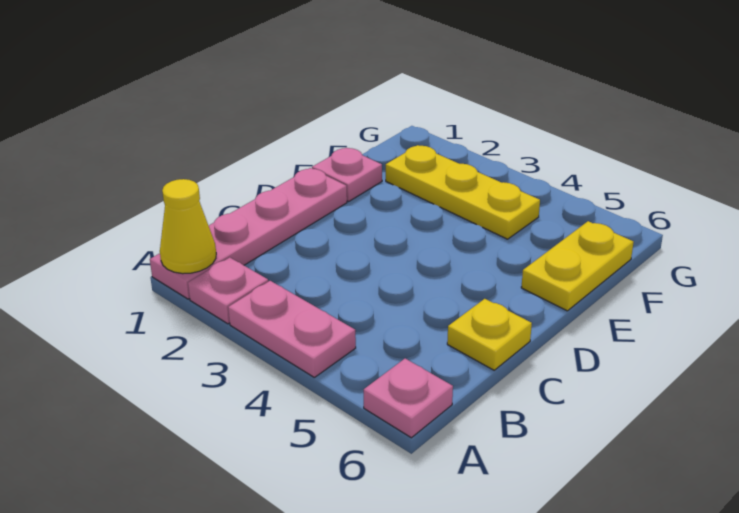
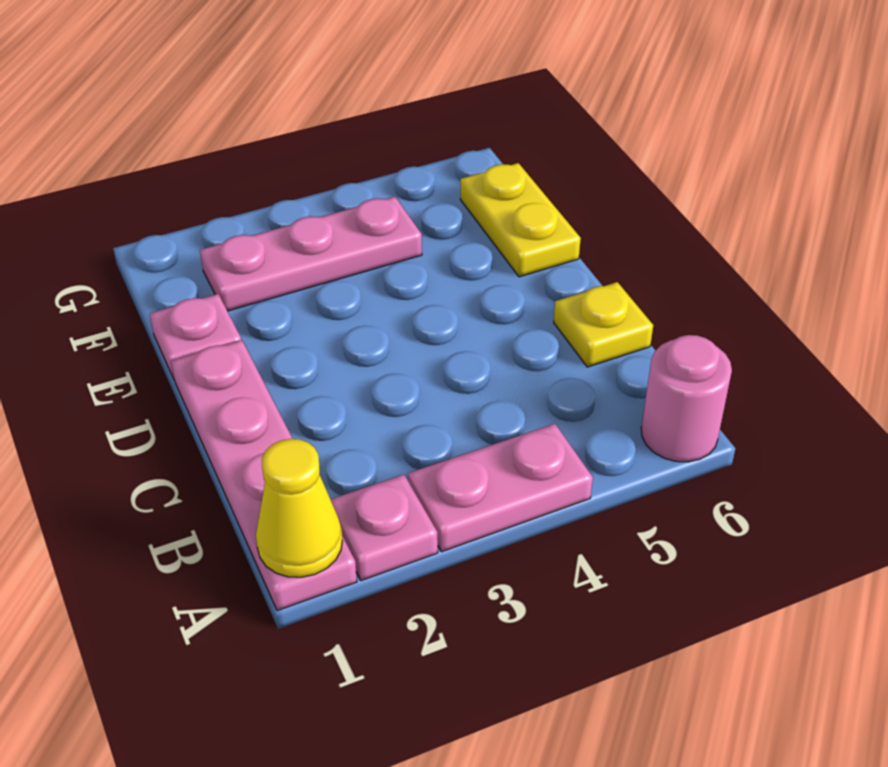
pink 1x1 plate [364,358,453,438] -> pink 1x1 round brick [641,335,732,462]
yellow 1x3 plate [386,145,540,239] -> pink 1x3 plate [200,197,422,311]

